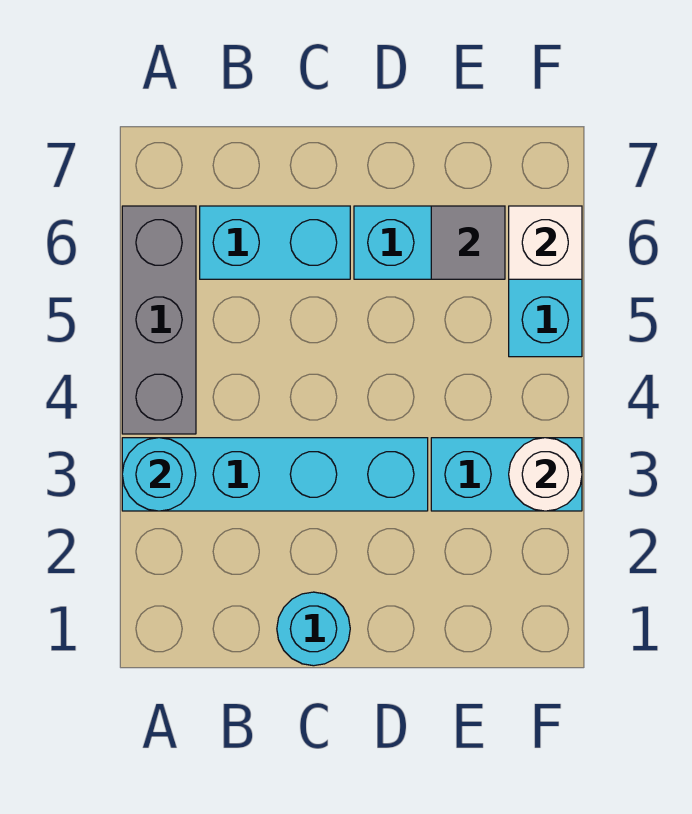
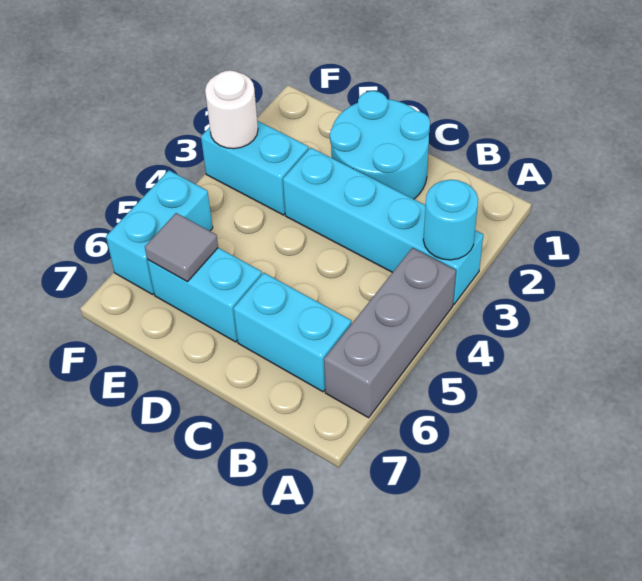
cyan 1x1 round brick [277,592,350,666] -> cyan 2x2 round brick [330,91,430,199]
white 1x1 brick [509,206,582,279] -> none

